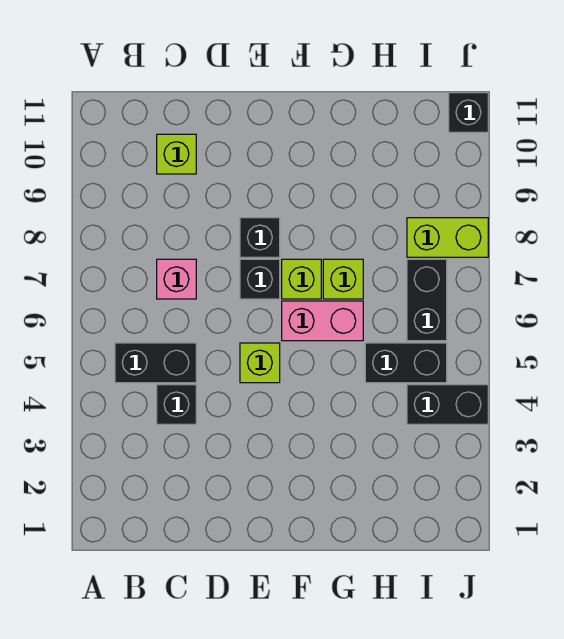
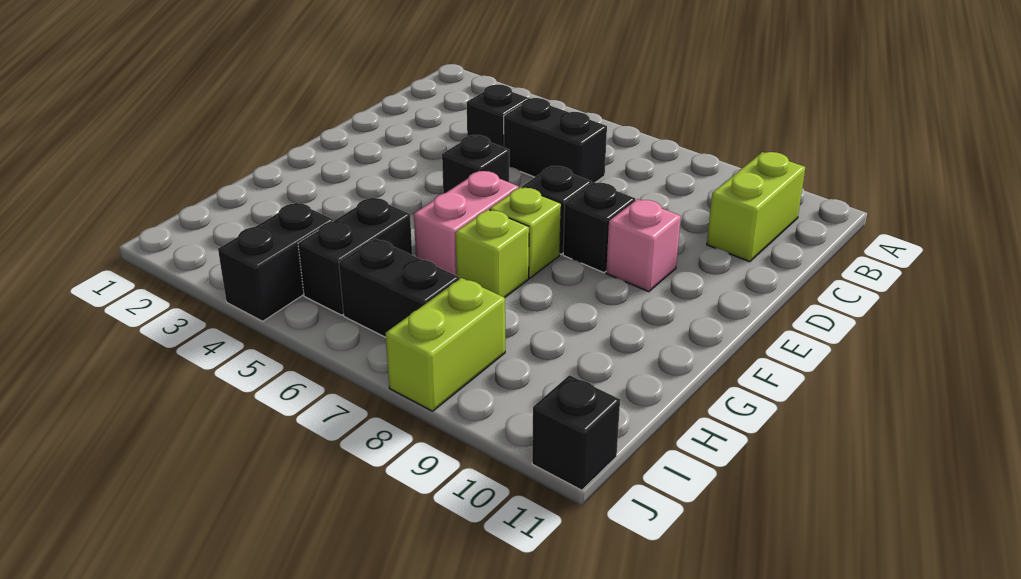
black 1x2 brick [115,343,196,383] -> black 1x2 brick turned to [504,98,607,183]
pink 1x1 brick [157,259,196,299] -> pink 1x1 brick moved to [606,199,681,292]
lime 1x1 brick [157,134,196,174] -> lime 1x2 brick [707,152,805,262]
lime 1x1 brick [240,343,280,383] -> black 1x1 brick [442,135,509,194]

